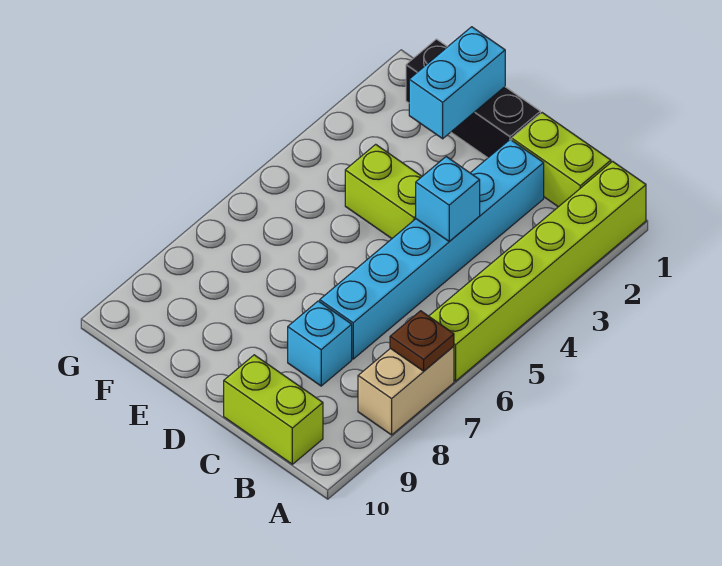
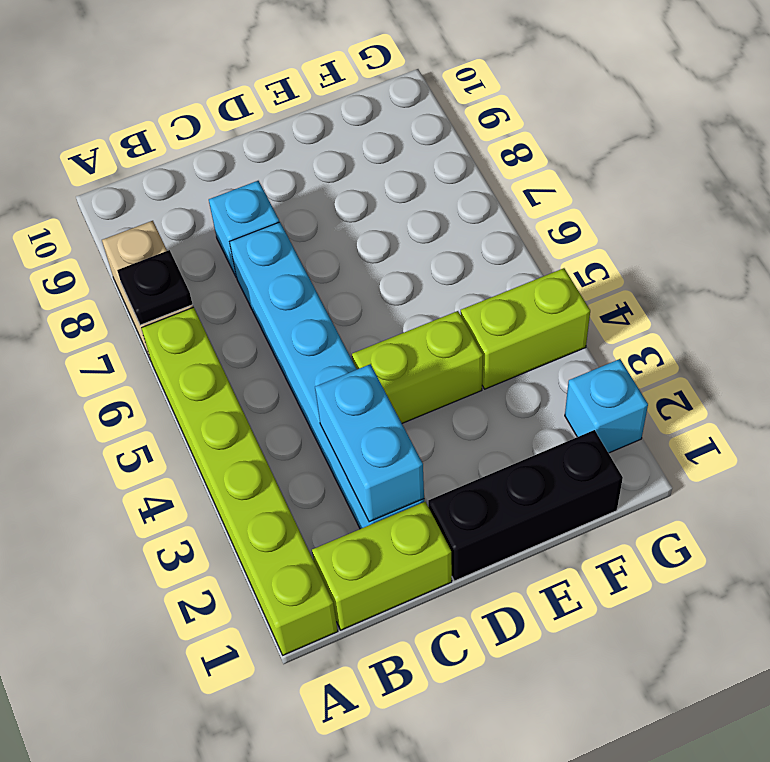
brown 1x1 plate [390,311,454,371] -> black 1x1 plate [117,250,193,325]
lime 1x2 brick [224,355,323,464] -> lime 1x2 brick moved to [461,268,590,389]
cyan 1x1 brick [416,157,480,241] -> cyan 1x1 brick moved to [565,359,648,453]
cyan 1x2 brick [409,27,505,139] -> cyan 1x2 brick moved to [315,364,424,522]

